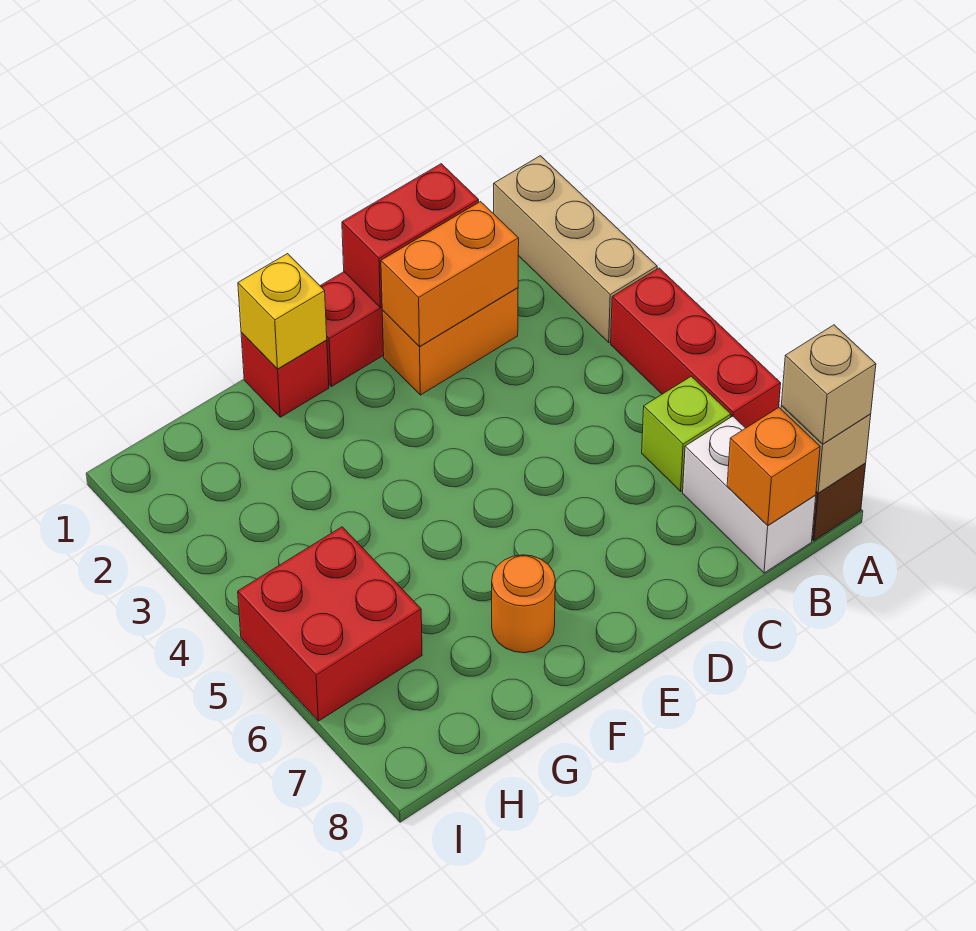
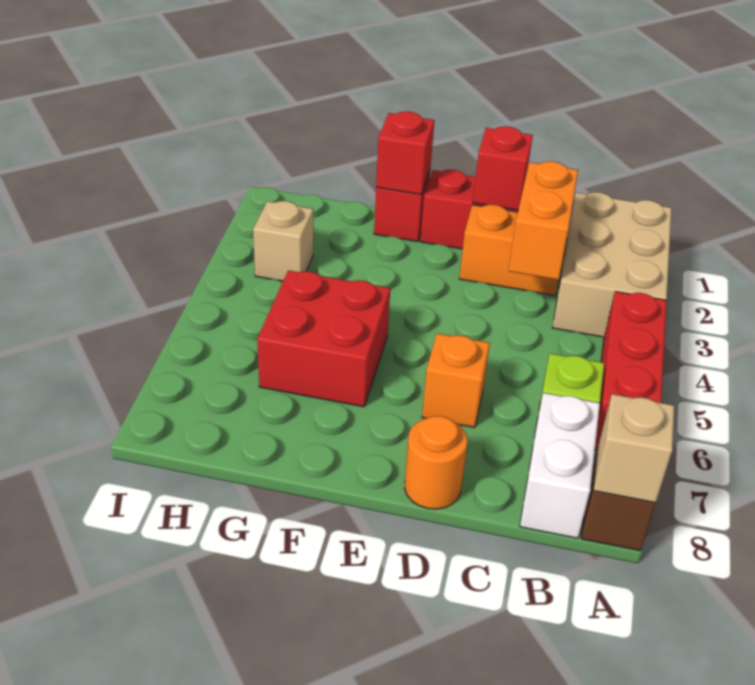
tan 1x3 brick [494,156,657,342] -> tan 2x3 brick [552,192,672,337]
tan 1x1 brick [781,325,876,444] -> tan 1x1 brick moved to [253,201,313,281]
orange 1x1 brick [727,408,820,526] -> orange 1x1 brick moved to [422,333,490,428]
red 1x2 brick [342,164,479,308] -> red 1x1 brick [473,126,533,210]
orange 1x2 brick [381,202,519,346] -> orange 1x2 brick turned to [509,161,578,280]
yellow 1x1 brick [238,254,327,369] -> red 1x1 brick [376,111,434,195]
orange 1x1 round brick [492,555,555,653] -> orange 1x1 round brick moved to [404,416,467,509]
red 2x2 brick [238,527,422,721] -> red 2x2 brick moved to [257,270,390,407]

